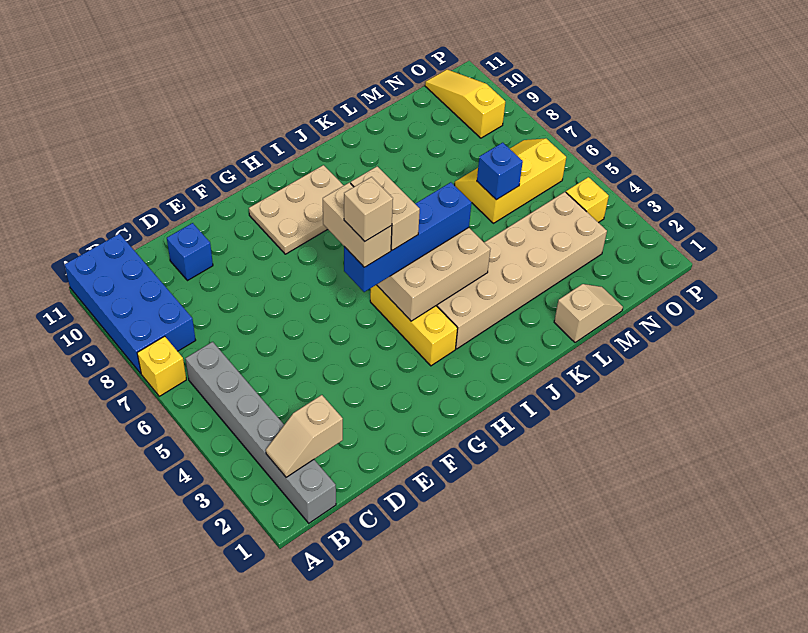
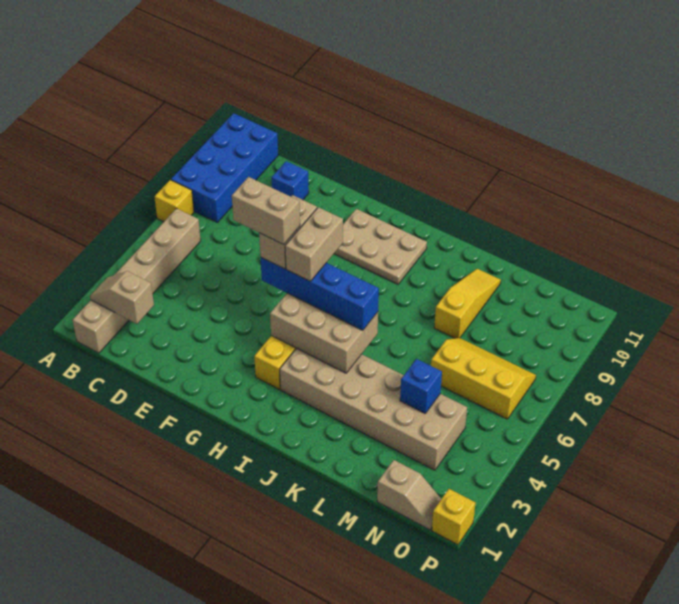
grey 1x6 brick [185,342,336,523] -> tan 1x6 brick [73,208,201,353]
tan 1x1 brick [344,177,393,241] -> tan 1x2 brick [232,177,300,244]
tan 1x2 slope [554,284,623,343] -> tan 1x2 slope moved to [377,460,441,530]
blue 1x1 brick [477,143,523,200] -> blue 1x1 brick moved to [400,359,442,414]
yellow 1x1 brick [566,177,609,223] -> yellow 1x1 brick moved to [432,489,475,545]
yellow 1x3 slope [425,70,505,138] -> yellow 1x3 slope moved to [434,269,501,338]

